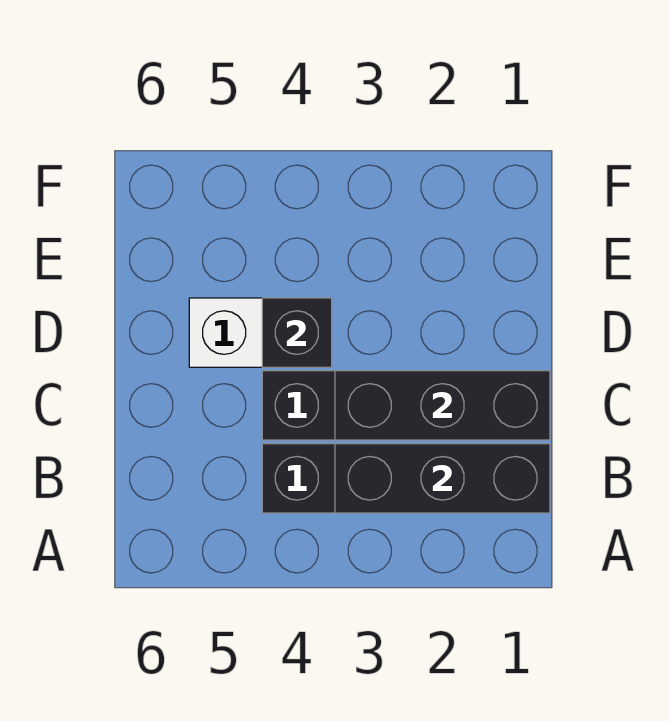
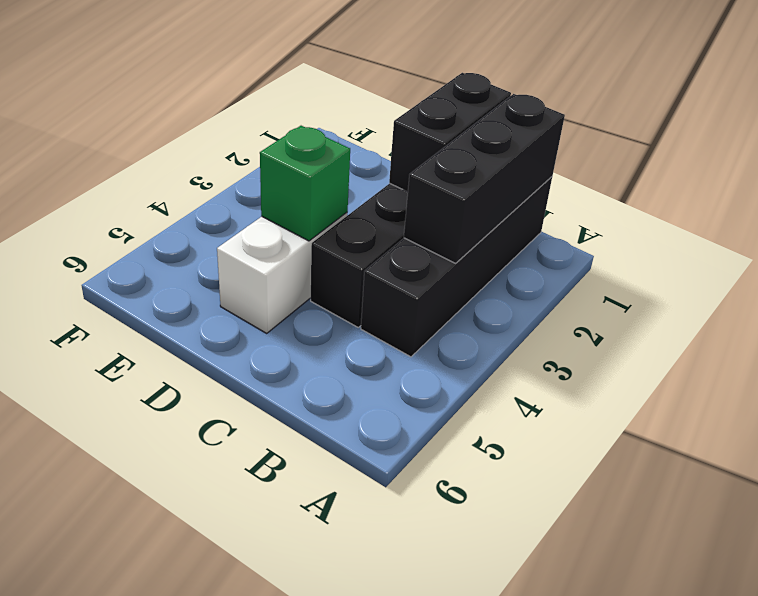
black 1x3 brick [335,371,550,440] -> black 1x2 brick [389,73,511,192]
black 1x1 brick [262,298,332,367] -> green 1x1 brick [260,126,350,241]

